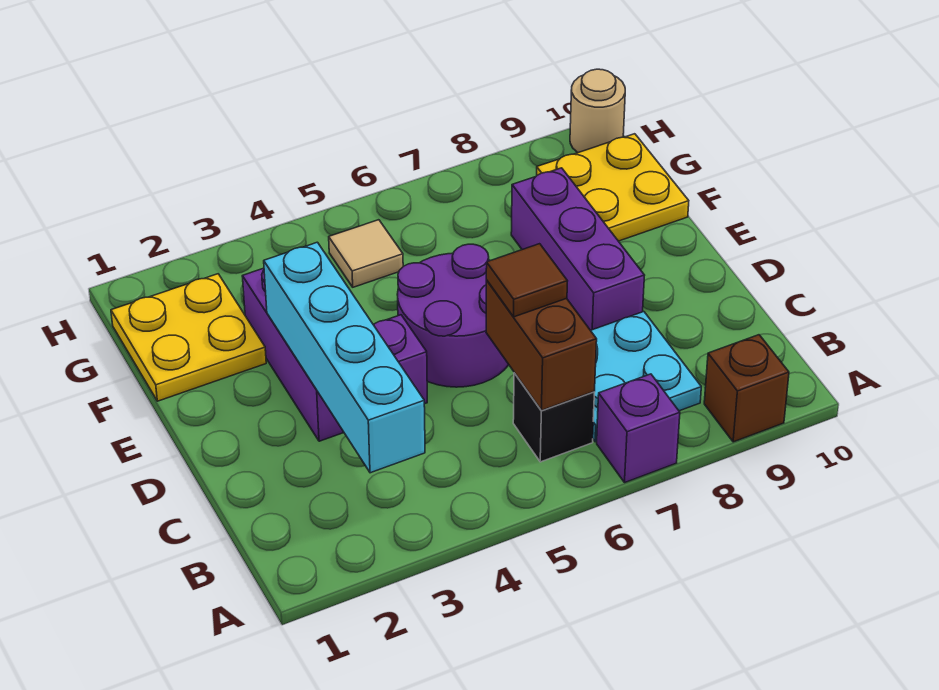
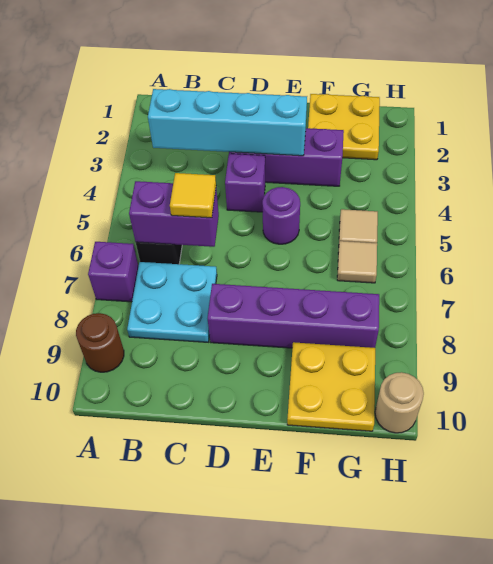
brown 1x1 brick [704,335,789,442] -> brown 1x1 round brick [76,313,124,372]
brown 1x2 brick [486,280,597,411] -> purple 1x2 brick [129,181,219,247]
brown 1x1 tile [486,244,567,317] -> yellow 1x1 tile [170,173,216,218]
purple 2x2 round brick [397,244,509,387] -> purple 1x1 round brick [262,187,300,244]
purple 1x3 brick [511,168,645,330] -> purple 1x4 brick [208,284,379,348]
none -> tan 1x1 tile [337,241,377,283]

